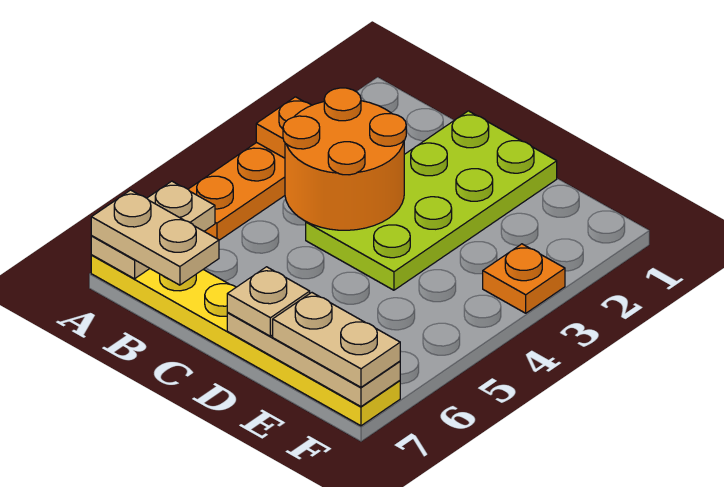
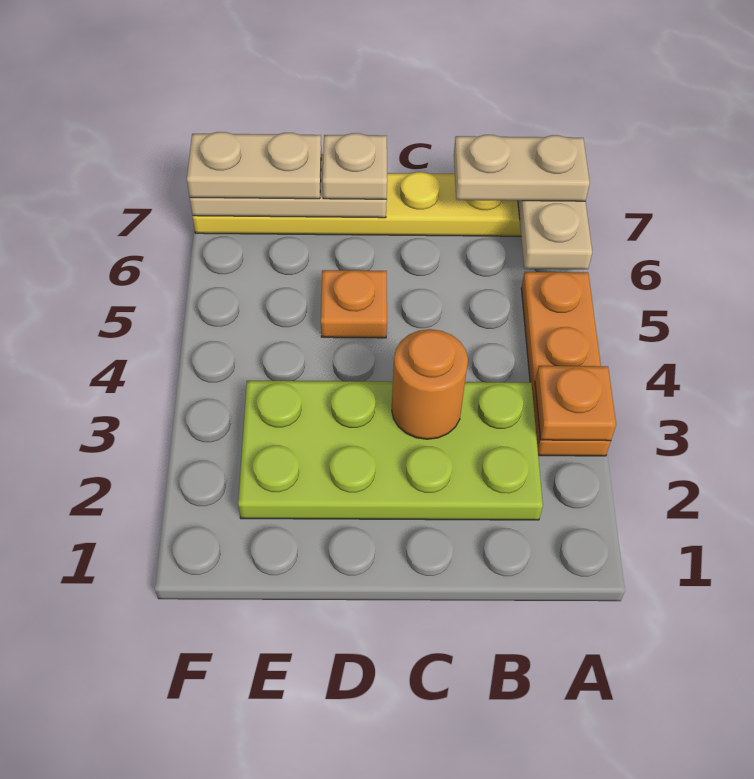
orange 2x2 round brick [283,88,406,230] -> orange 1x1 round brick [392,329,468,439]
lime 2x4 plate [306,111,557,290] -> lime 2x4 plate turned to [238,381,543,520]
orange 1x1 plate [483,244,565,313] -> orange 1x1 plate moved to [321,270,387,338]

